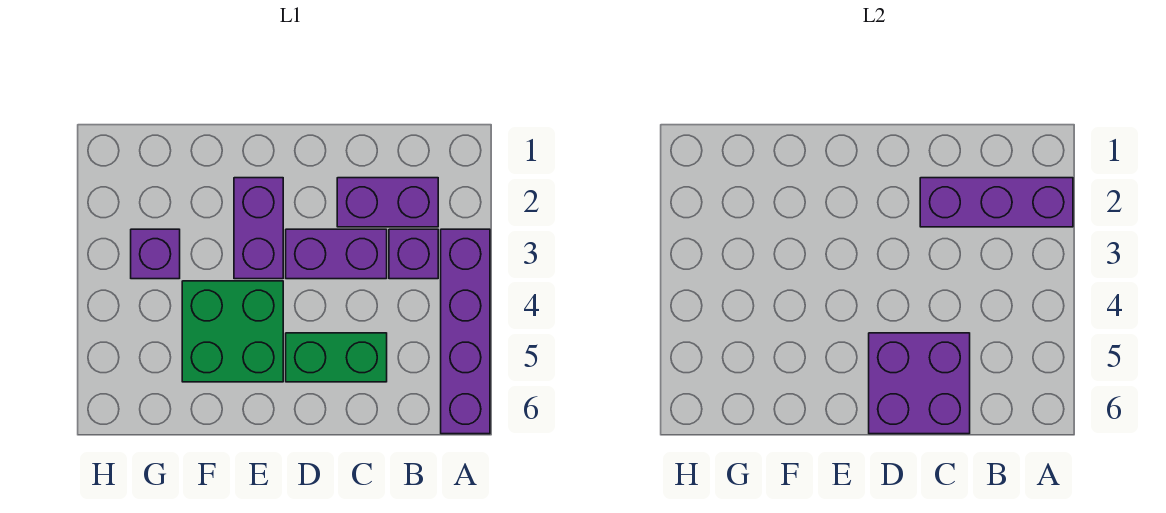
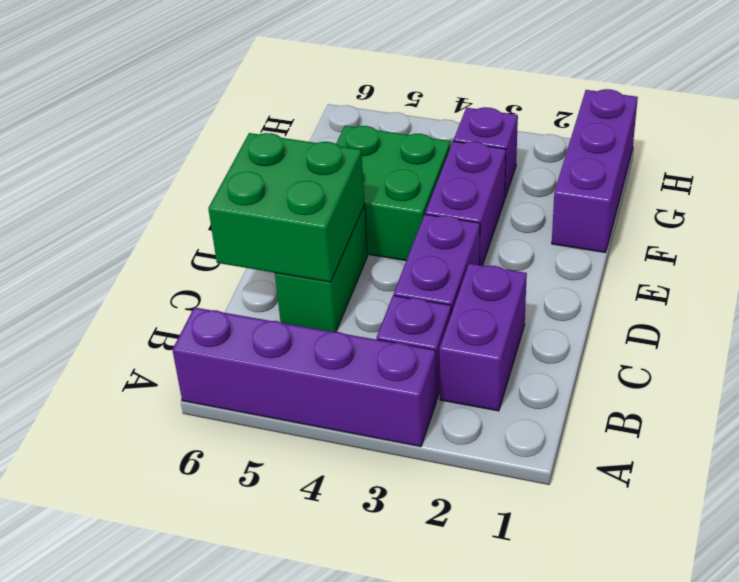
purple 1x3 brick [920,178,1073,227] -> purple 1x3 brick moved to [552,89,638,253]
purple 2x2 brick [869,333,970,434] -> green 2x2 brick [208,133,365,282]
purple 1x2 brick [234,178,283,279] -> purple 1x2 brick turned to [425,141,506,266]

